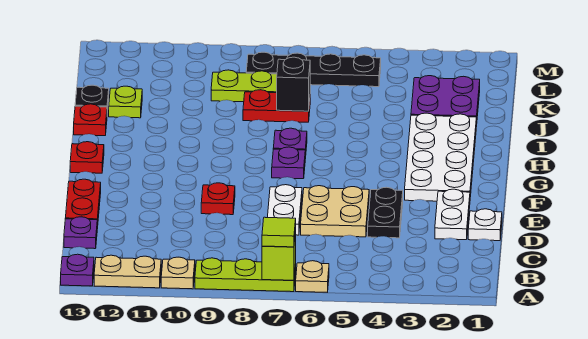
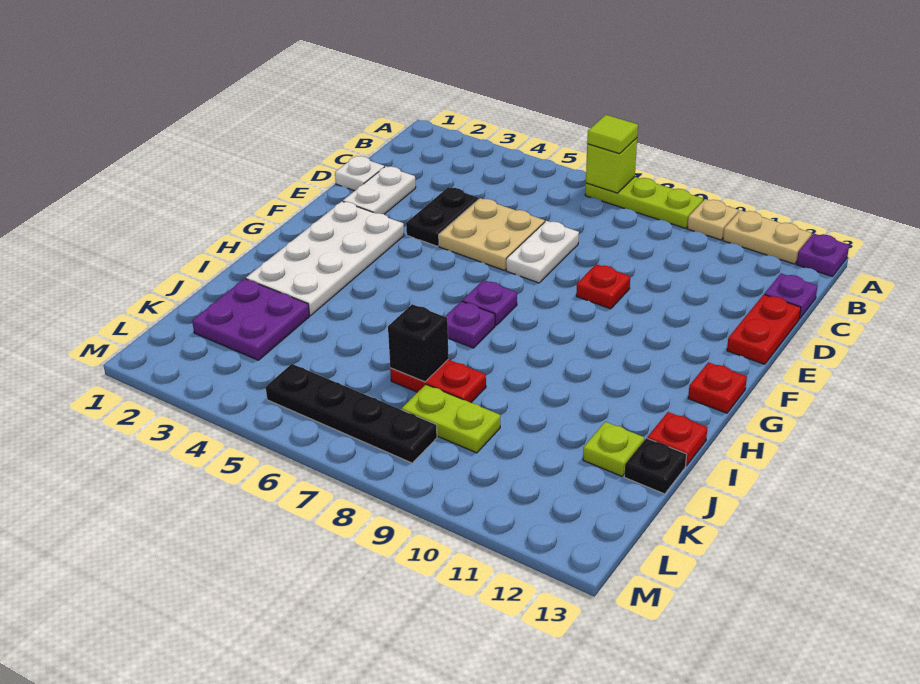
tan 1x1 plate [296,261,329,292] -> none

